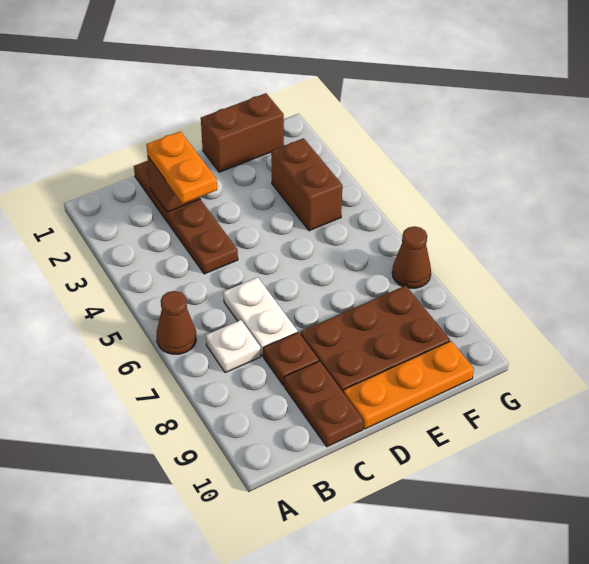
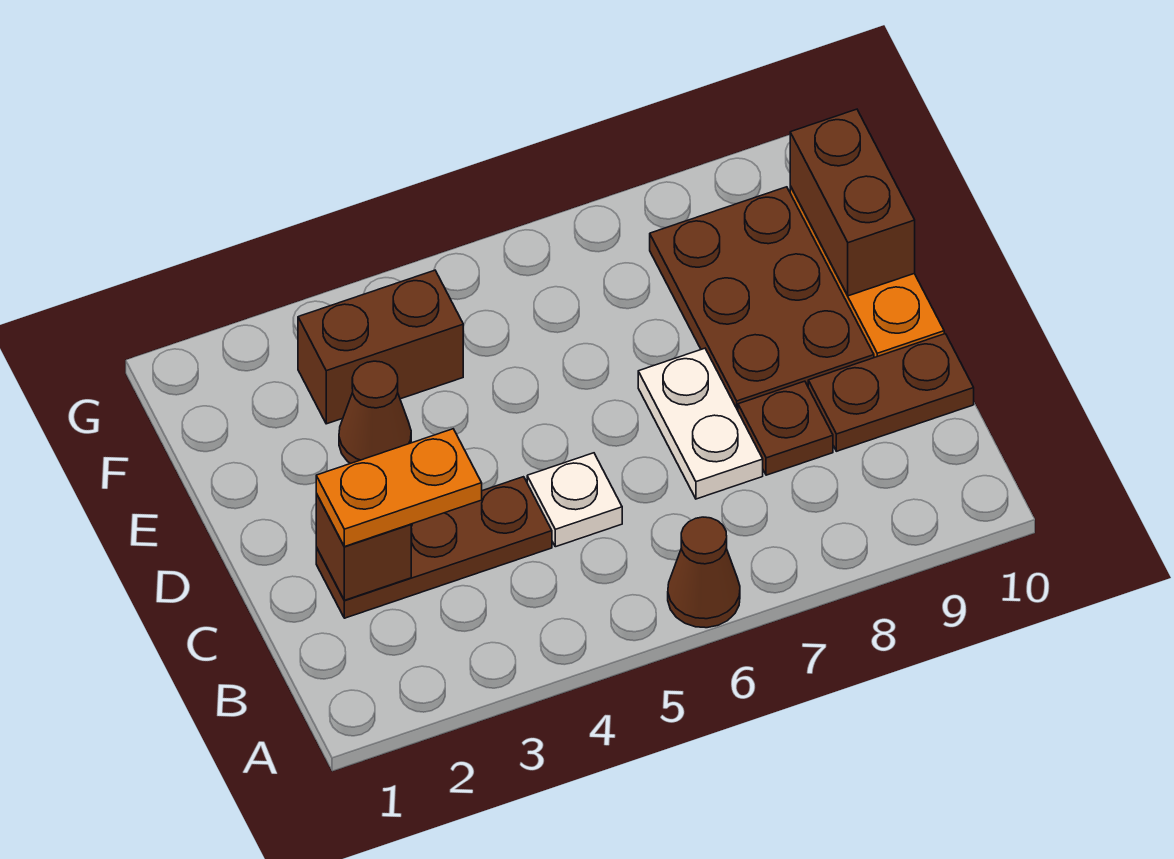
white 1x1 plate [206,320,261,373] -> white 1x1 plate moved to [527,453,622,547]
brown 1x4 plate [134,161,238,274] -> brown 1x3 plate [316,477,552,618]
white 1x2 plate [223,277,298,356] -> white 1x2 plate turned to [638,348,763,499]
brown 1x2 brick [201,93,284,172] -> brown 1x2 brick moved to [790,109,915,296]
brown 1x1 cone [392,226,431,288] -> brown 1x1 cone moved to [339,361,411,464]

